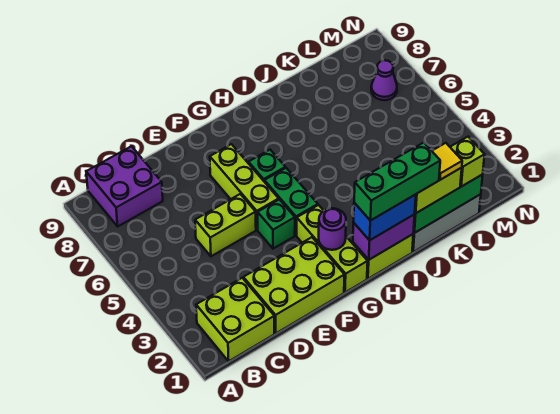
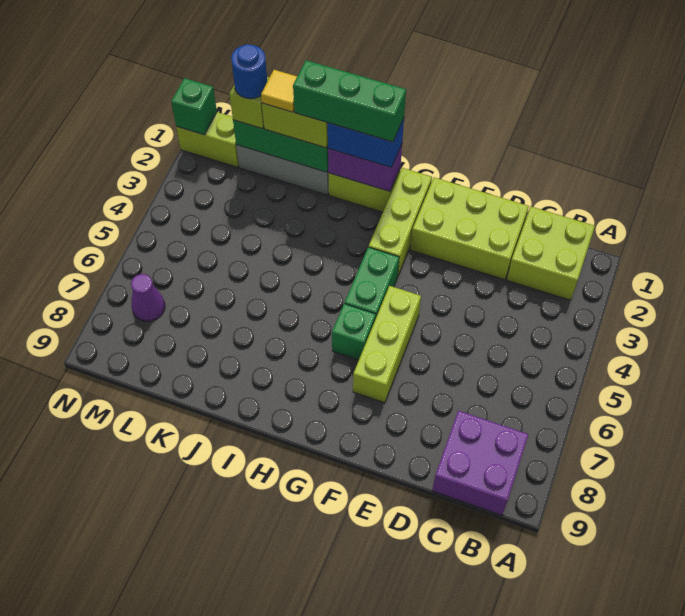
lime 1x2 brick [195,194,256,256] -> lime 1x2 brick moved to [176,112,239,167]
green 1x1 brick [258,199,295,249] -> green 1x1 brick moved to [171,78,217,135]
purple 1x1 round brick [319,208,346,250] -> none
none -> blue 1x1 round brick [231,44,267,99]

